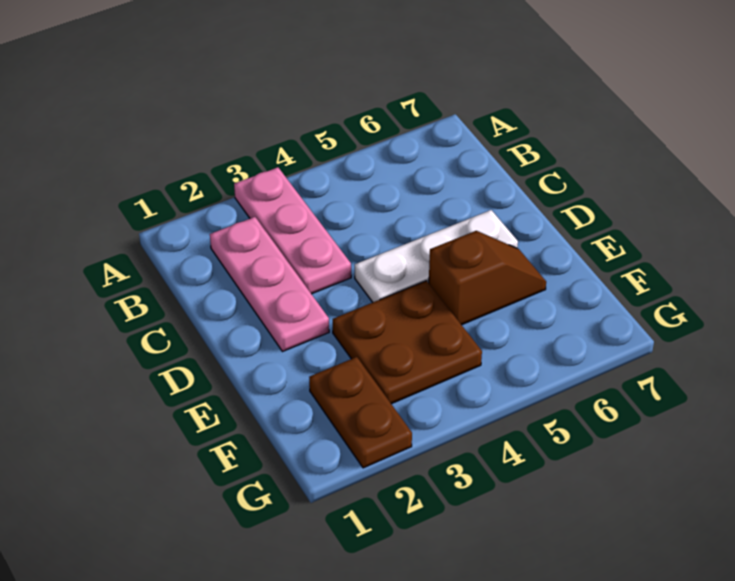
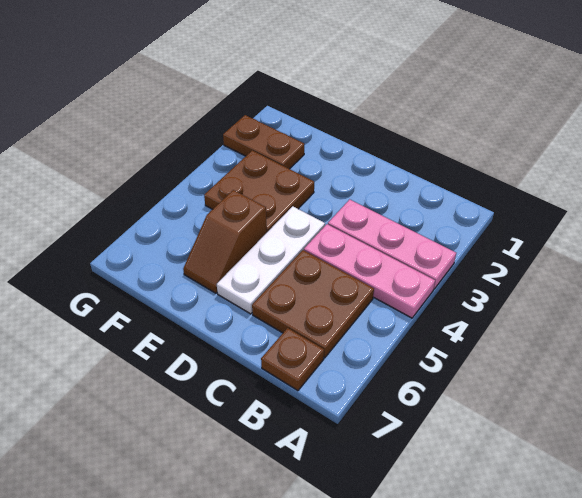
pink 1x3 plate [210,217,329,352] -> pink 1x3 plate moved to [304,224,435,318]
none -> brown 2x2 plate [252,250,374,358]
none -> brown 1x1 plate [261,328,324,391]

